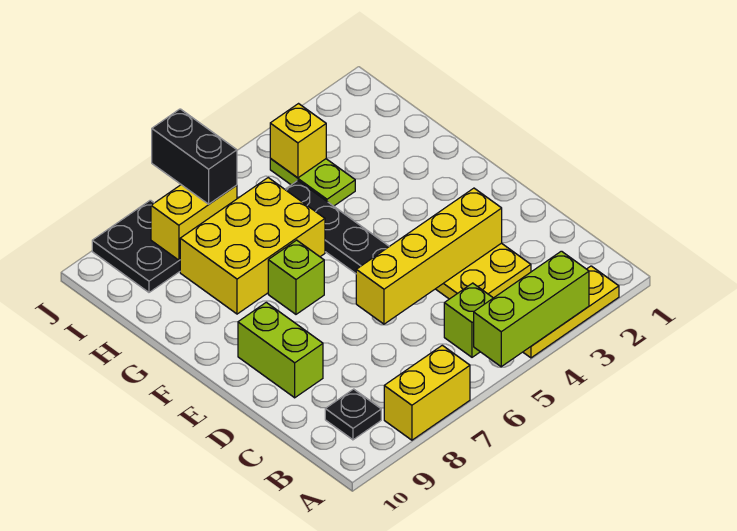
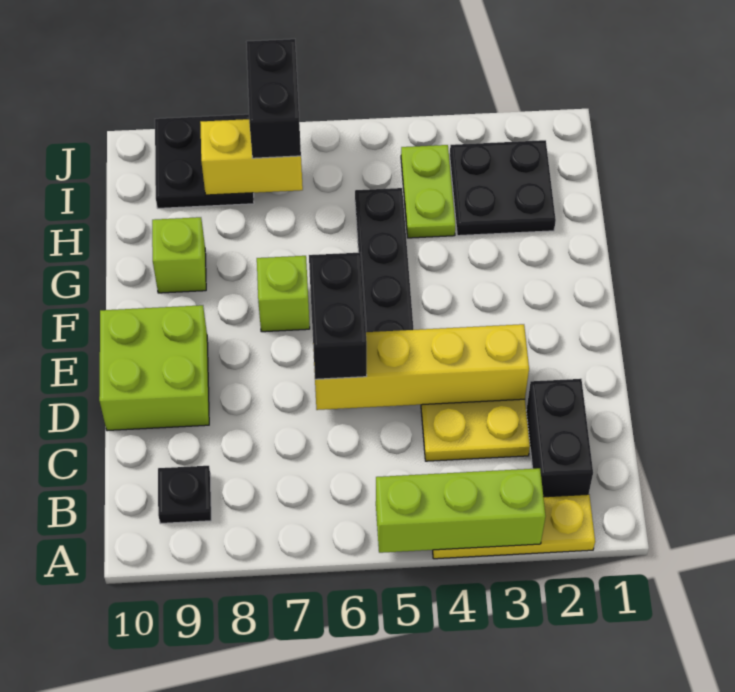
yellow 1x2 brick [384,345,470,440] -> none
none -> black 1x2 brick [526,379,593,497]
lime 1x1 brick [444,283,493,357] -> lime 1x1 brick moved to [152,217,206,293]
none -> black 1x2 brick [309,253,367,379]
lime 1x2 brick [238,302,323,398] -> lime 2x2 brick [99,305,209,431]
yellow 2x3 brick [180,178,325,314] -> none
none -> black 2x2 plate [450,140,556,236]
yellow 1x1 brick [270,104,326,178] -> none

